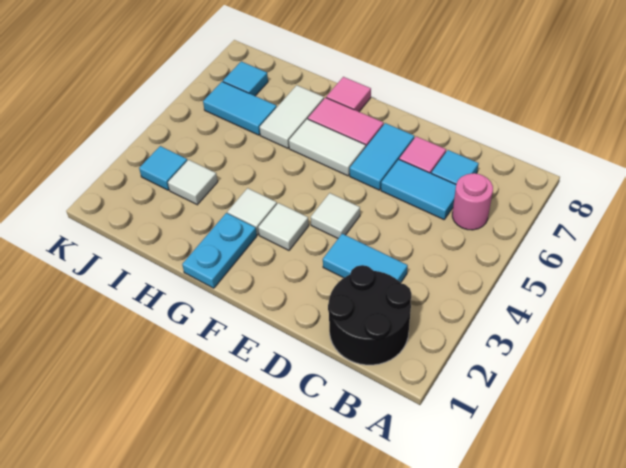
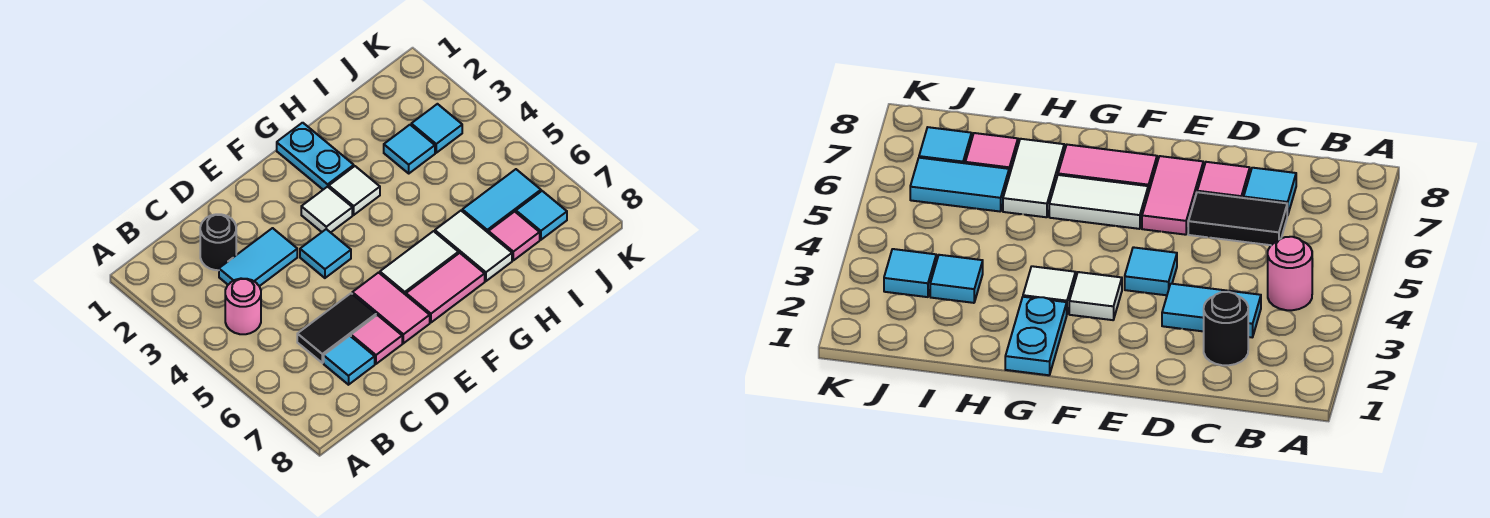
black 2x2 round brick [328,265,412,365] -> black 1x1 round brick [200,214,236,270]
pink 1x1 round brick [452,173,493,230] -> pink 1x1 round brick moved to [225,278,261,334]
cyan 1x2 tile [381,159,456,220] -> black 1x2 tile [297,293,376,363]
white 1x1 tile [311,193,360,238] -> cyan 1x1 tile [300,229,351,278]
cyan 1x2 tile [350,123,414,190] -> pink 1x2 tile [352,273,430,343]
pink 1x1 tile [326,77,371,112] -> pink 1x1 tile moved to [489,212,540,260]
white 1x1 tile [168,160,218,205] -> cyan 1x1 tile [384,125,435,173]

